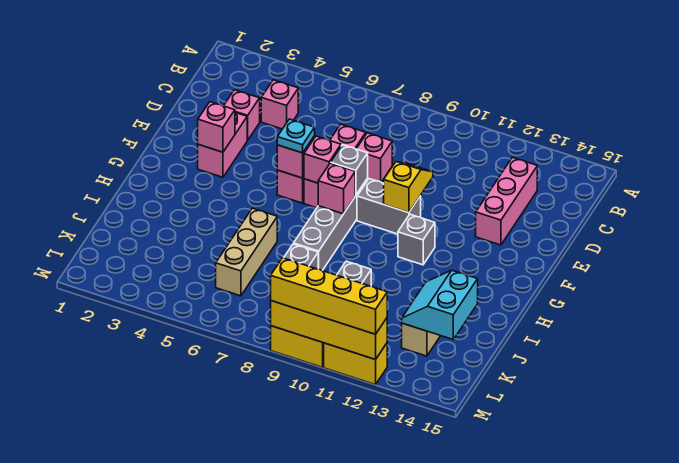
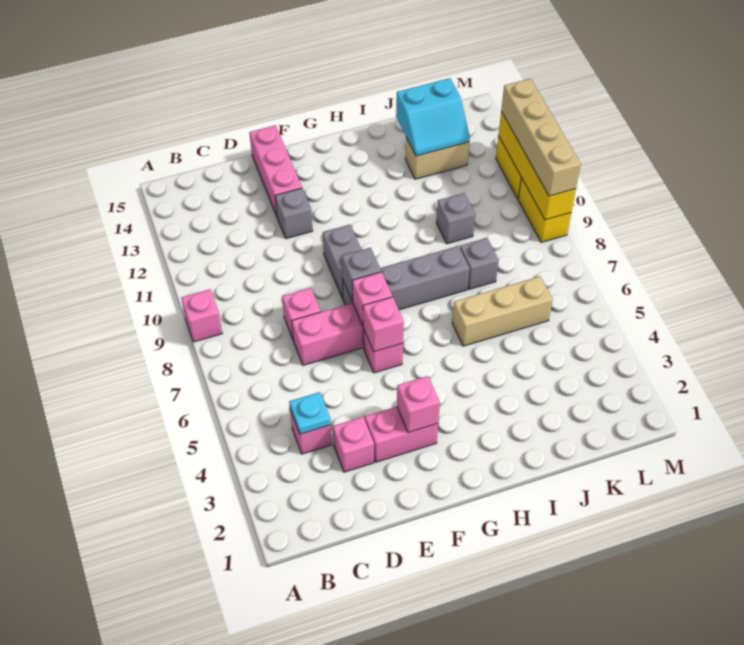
pink 1x3 brick [476,157,537,245] -> pink 1x3 brick turned to [249,125,302,216]
yellow 1x2 slope [384,162,433,213] -> none
cyan 1x1 plate [277,119,315,153] -> cyan 1x1 plate moved to [289,392,331,434]
pink 1x1 brick [318,163,355,214] -> pink 1x1 brick moved to [181,289,222,342]
grey 1x1 brick [398,214,435,265] -> grey 1x1 brick moved to [275,188,313,239]
yellow 1x4 brick [271,258,387,334] -> tan 1x4 brick [501,79,581,196]

